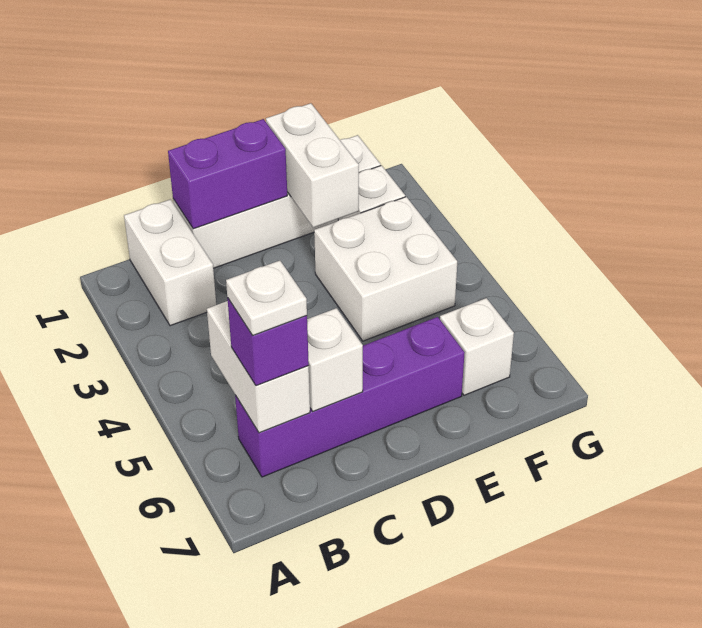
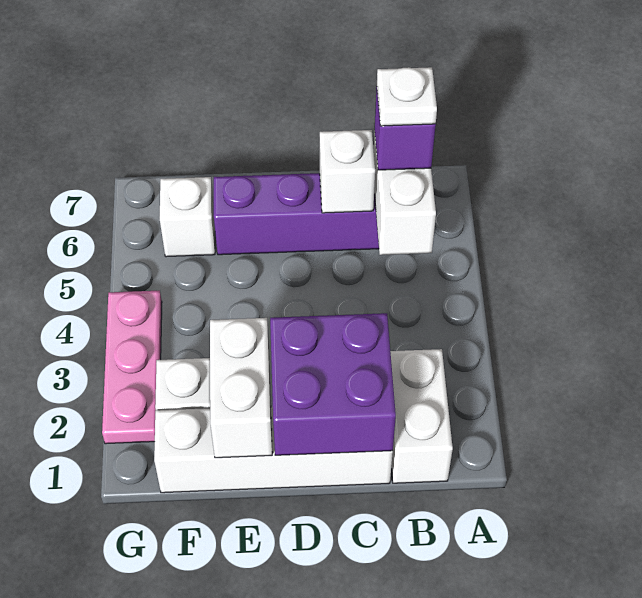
purple 1x2 brick [168,119,287,229] -> purple 2x2 brick [270,313,396,455]
white 2x2 brick [314,197,457,341] -> none
none -> pink 1x3 plate [102,291,162,444]

